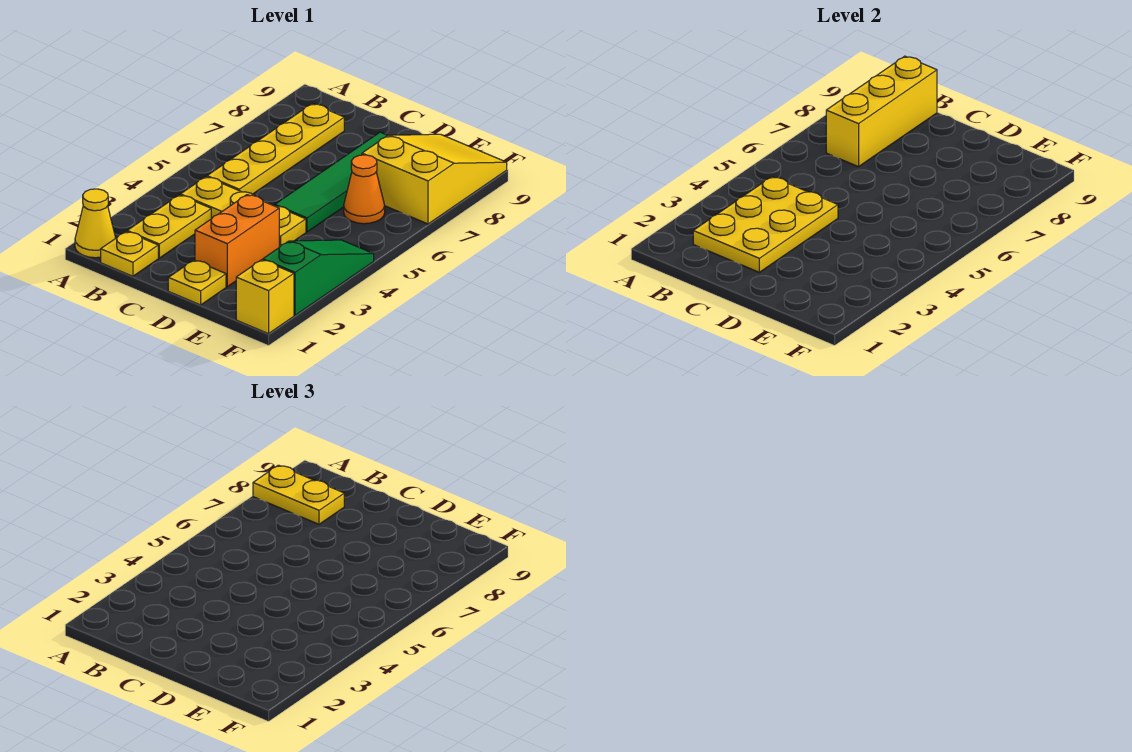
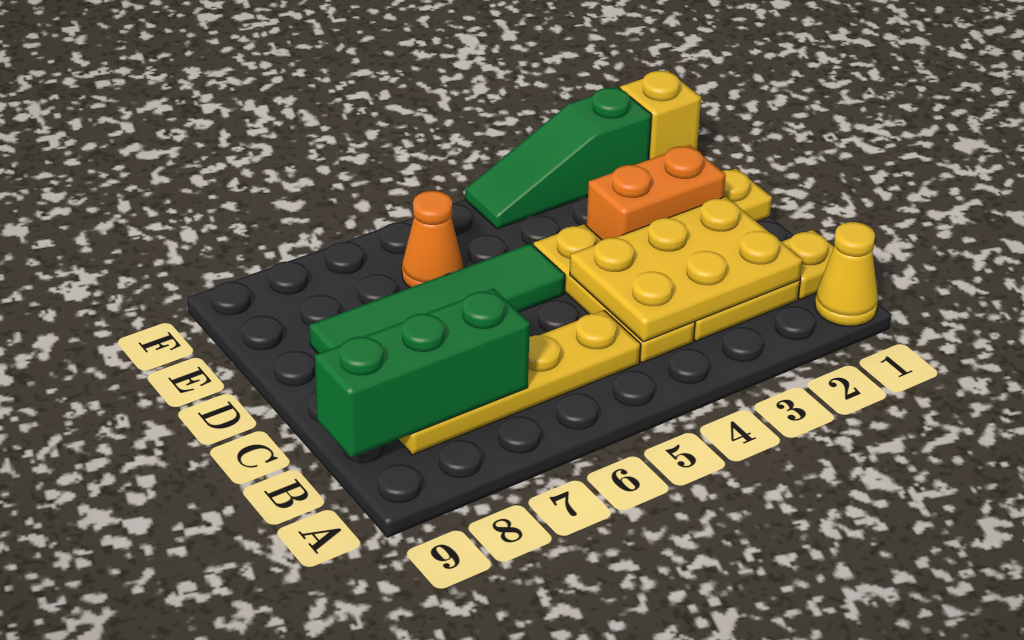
yellow 1x2 plate [253,465,344,524] -> none
yellow 1x3 brick [826,56,937,167] -> green 1x3 brick [315,288,530,458]
yellow 2x3 slope [362,134,507,224] -> none

